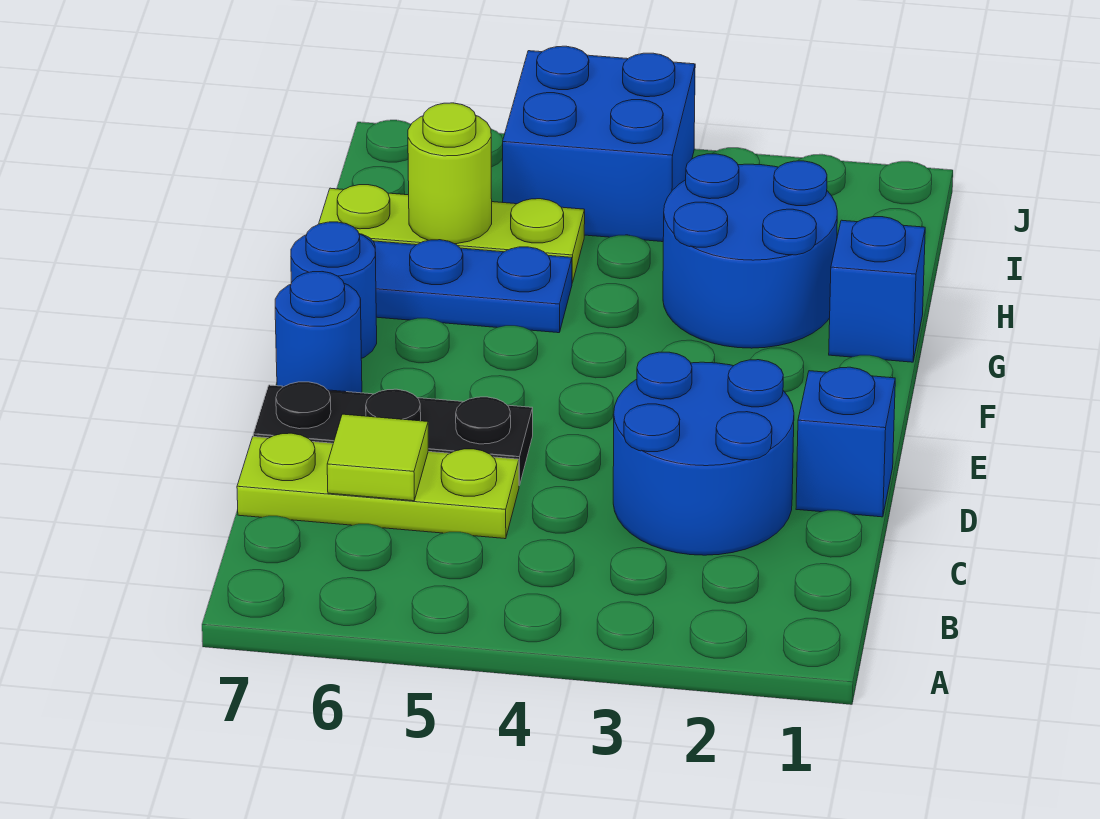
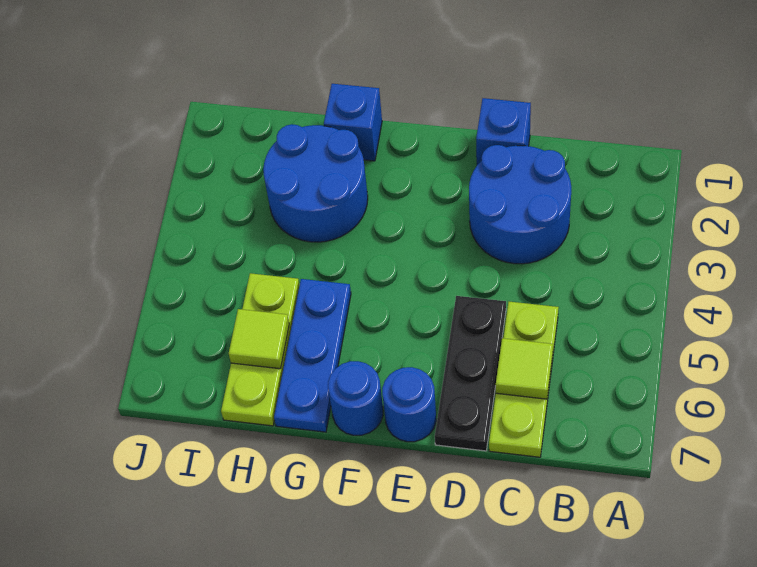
lime 1x1 round brick [408,103,492,244] -> lime 1x1 tile [229,309,289,369]
blue 2x2 brick [503,46,695,242] -> none

